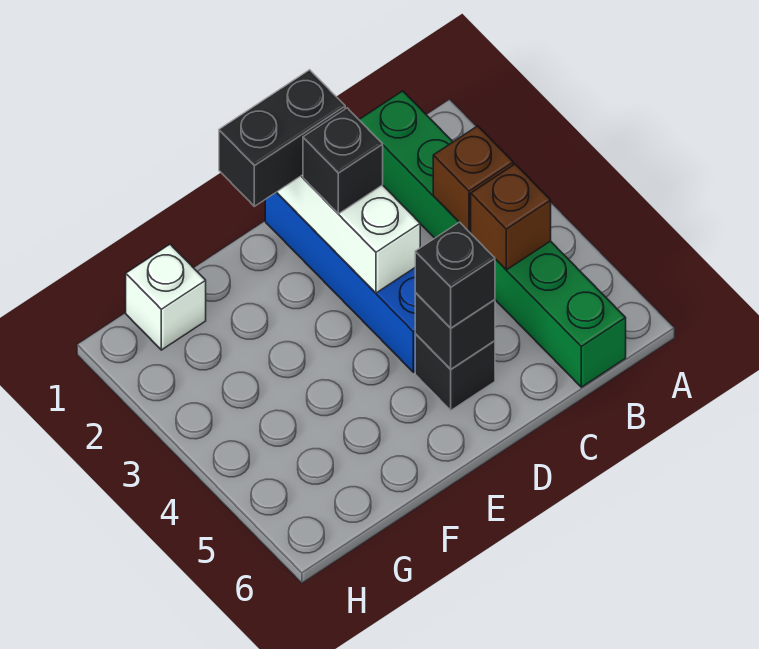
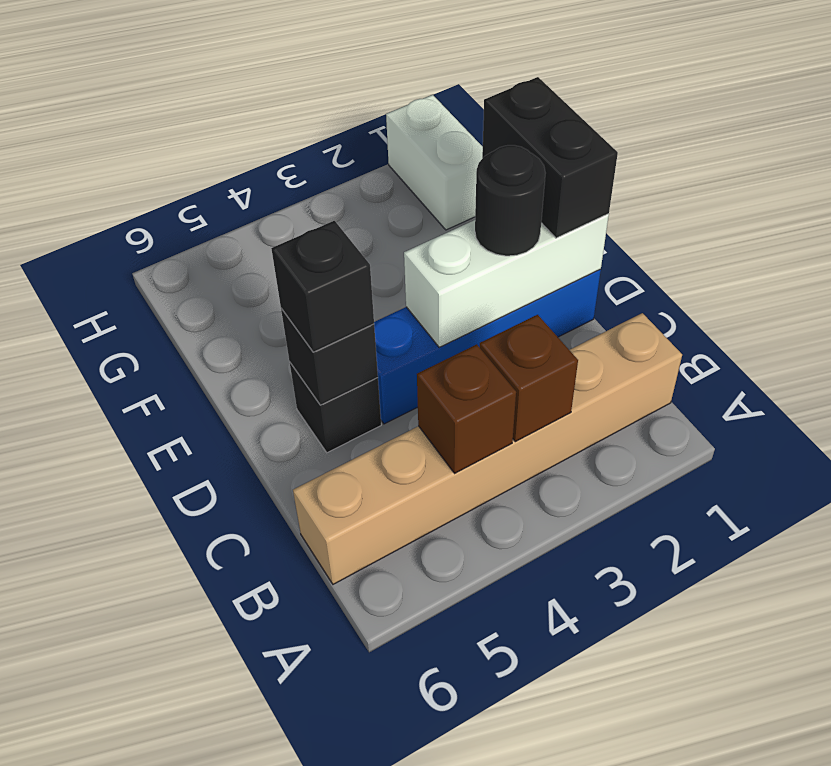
green 1x6 brick [359,91,626,387] -> tan 1x6 brick [293,313,682,584]
black 1x1 brick [303,108,383,214] -> black 1x1 round brick [475,145,545,256]
white 1x1 brick [126,244,206,350] -> white 1x2 brick [386,95,483,230]

